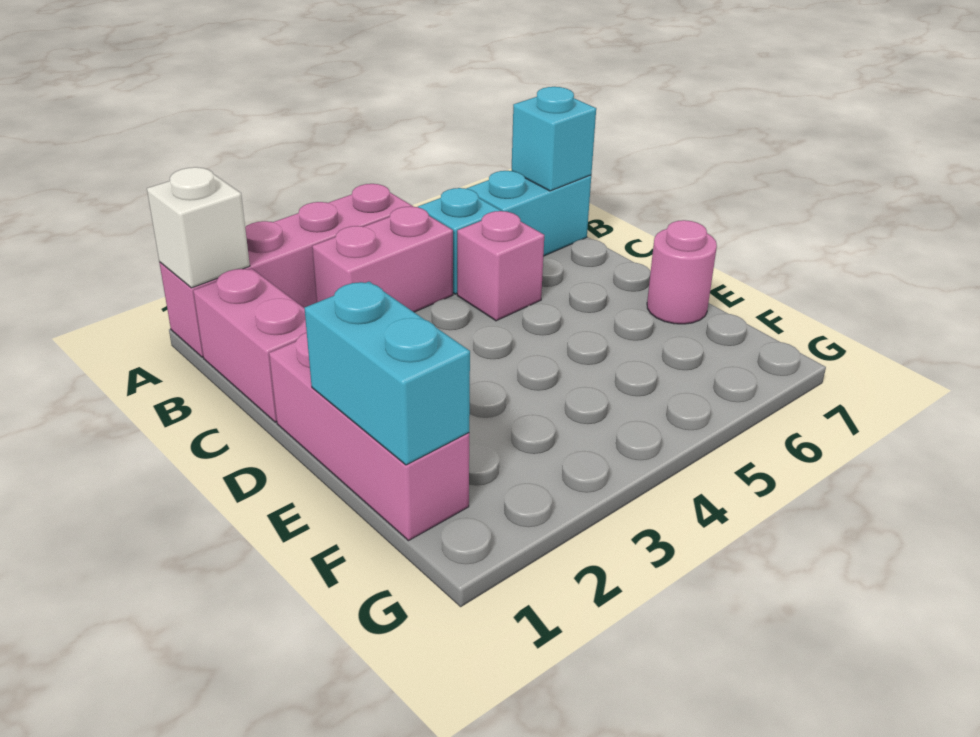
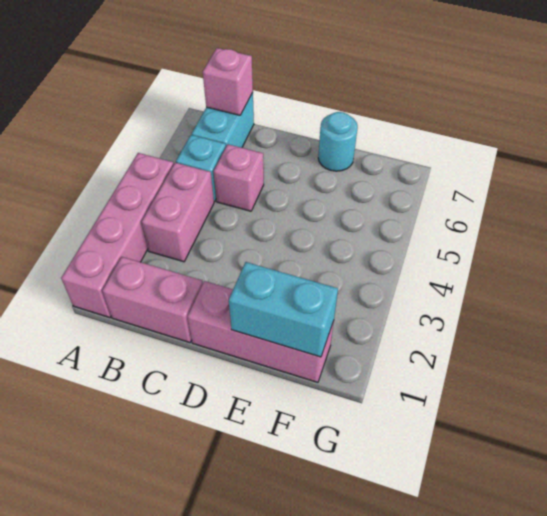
white 1x1 brick [147,167,250,288] -> none
cyan 1x1 brick [512,87,596,191] -> pink 1x1 brick [203,48,253,115]
pink 1x1 round brick [647,220,717,324] -> cyan 1x1 round brick [318,112,358,171]

